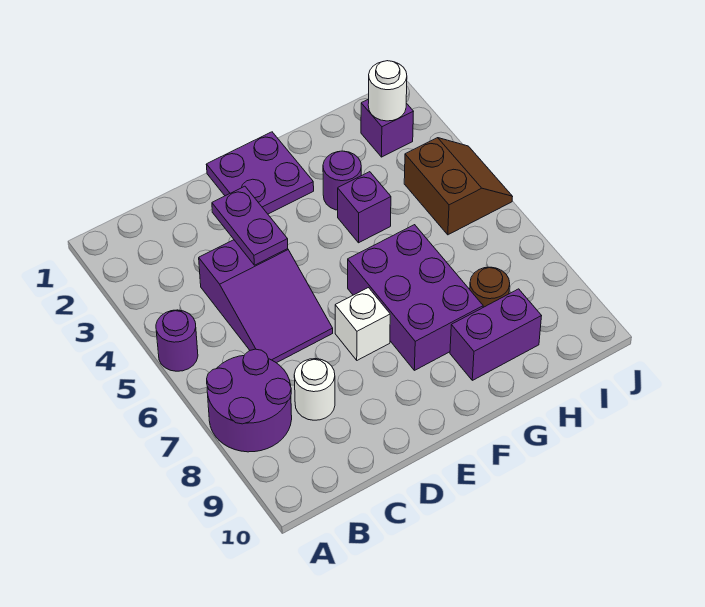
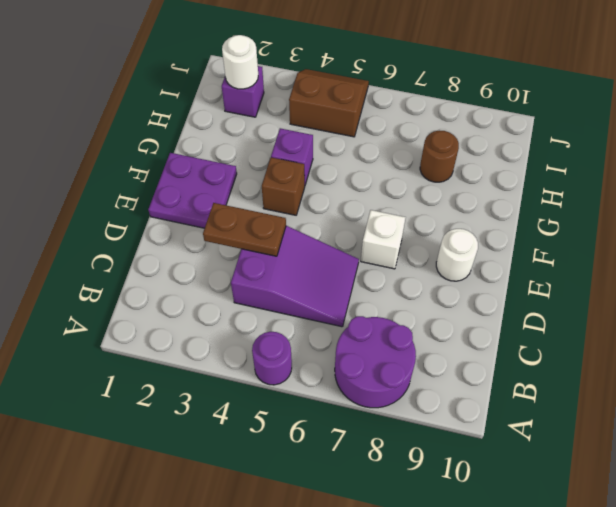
white 1x1 round brick [294,359,335,420] -> white 1x1 round brick moved to [436,229,478,281]
purple 1x2 plate [212,186,288,265] -> brown 1x2 plate [203,203,286,256]
none -> brown 1x1 brick [262,157,305,215]
purple 2x3 brick [348,225,483,370] -> none
purple 1x1 round brick [323,151,361,210] -> none
purple 1x2 brick [450,289,541,380] -> none

